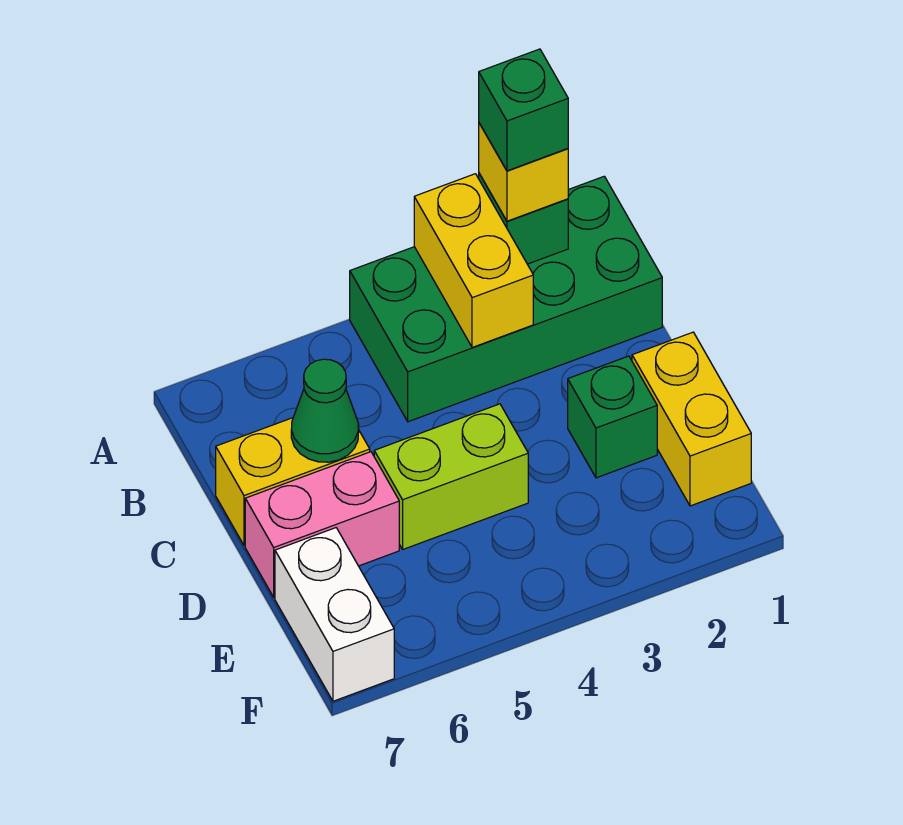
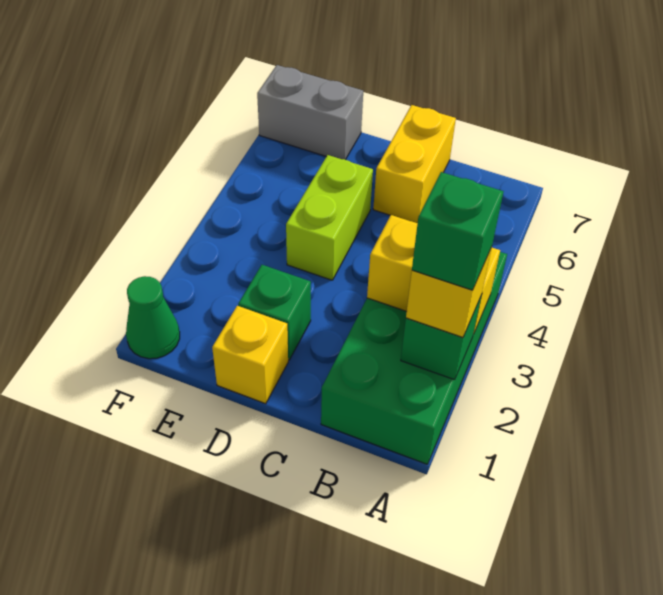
green 1x1 cone [291,359,359,462] -> green 1x1 cone moved to [126,276,180,359]
yellow 1x2 brick [632,332,751,506] -> yellow 1x1 brick [212,306,288,404]
pink 1x2 brick [245,452,399,597] -> none
white 1x2 brick [275,528,394,701] -> grey 1x2 brick [257,65,363,160]

